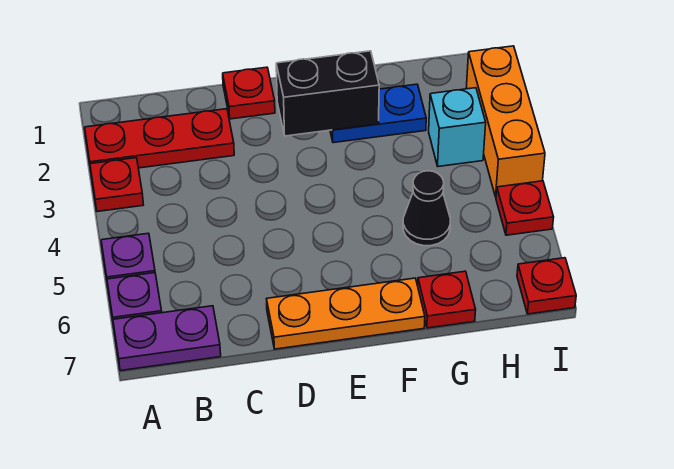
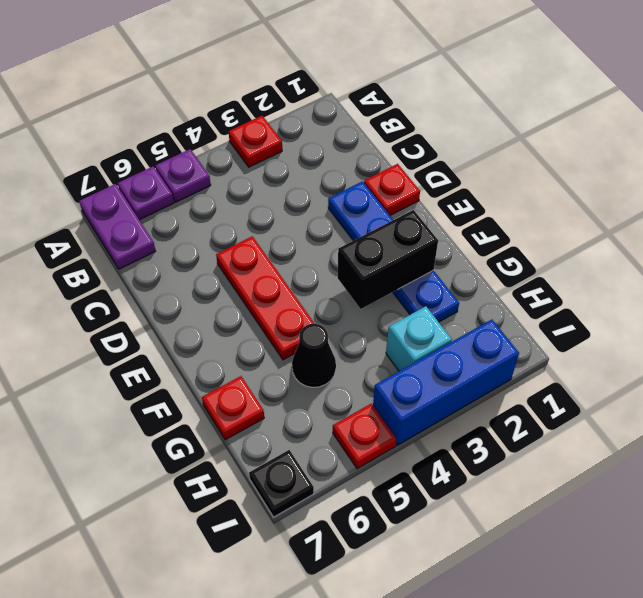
red 1x3 plate [85,109,234,170] -> red 1x3 plate moved to [216,236,315,360]
orange 1x3 plate [267,278,425,349] -> none
black 1x2 brick [276,51,379,136] -> black 1x2 brick turned to [338,210,438,309]
blue 1x2 plate [330,84,426,143] -> blue 1x4 plate [328,181,459,322]
orange 1x3 brick [466,46,545,197] -> blue 1x3 brick [373,320,519,445]
red 1x1 plate [517,258,576,314] -> black 1x1 plate [249,450,314,517]

